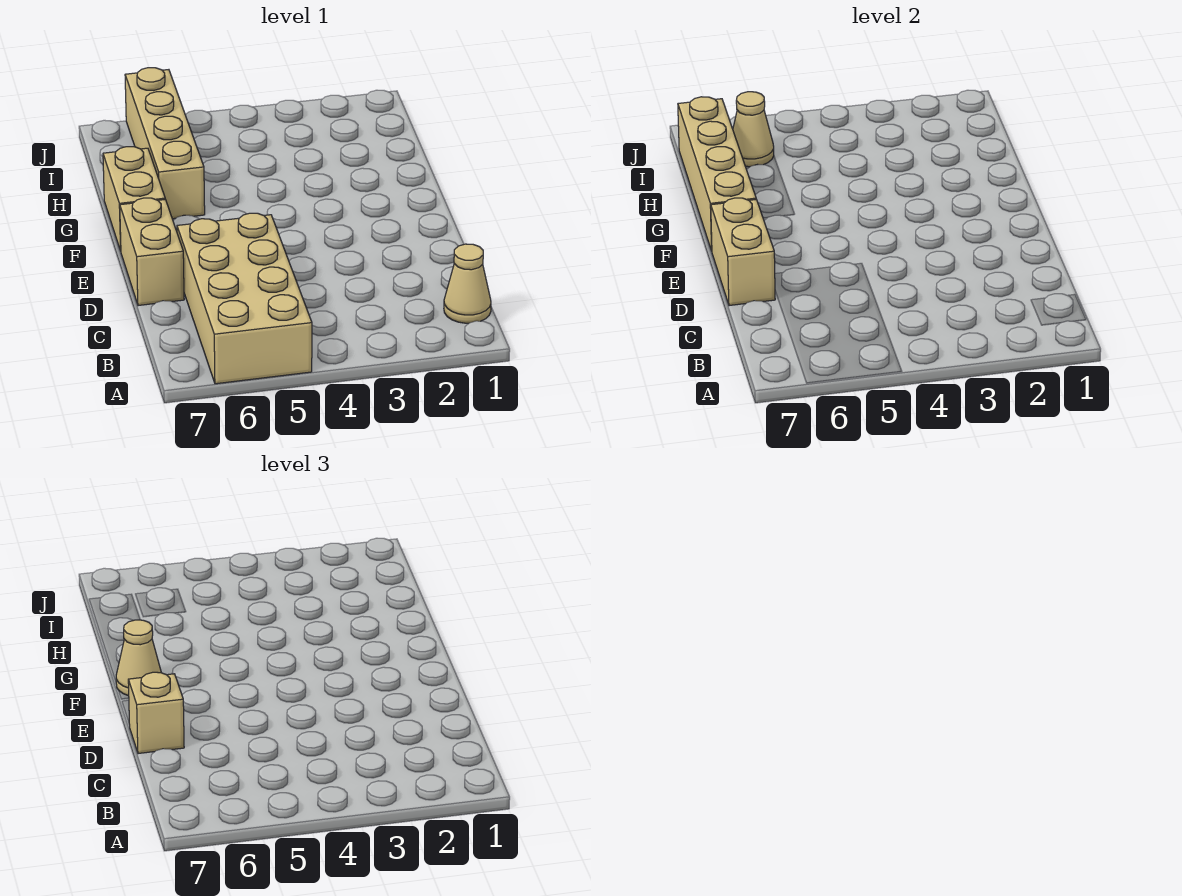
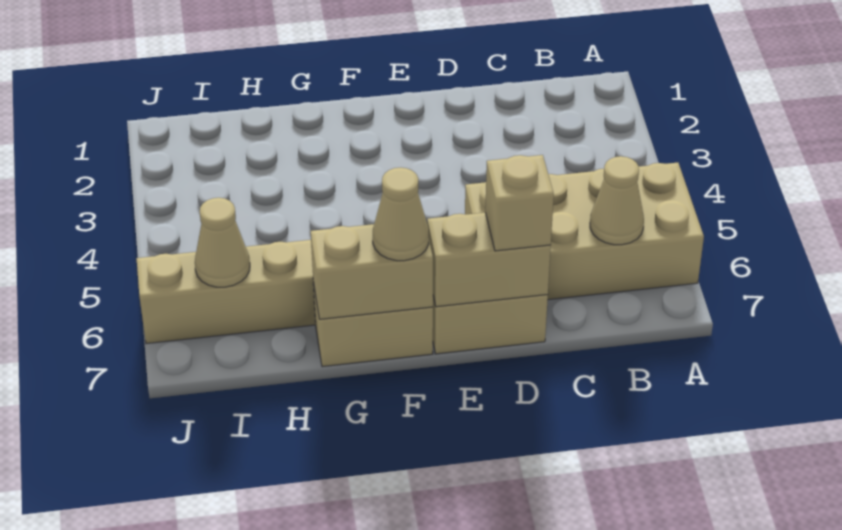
tan 1x1 cone [444,244,491,323] -> tan 1x1 cone moved to [590,156,644,245]
tan 1x4 brick [678,97,756,251] -> tan 1x2 brick [311,224,433,319]

